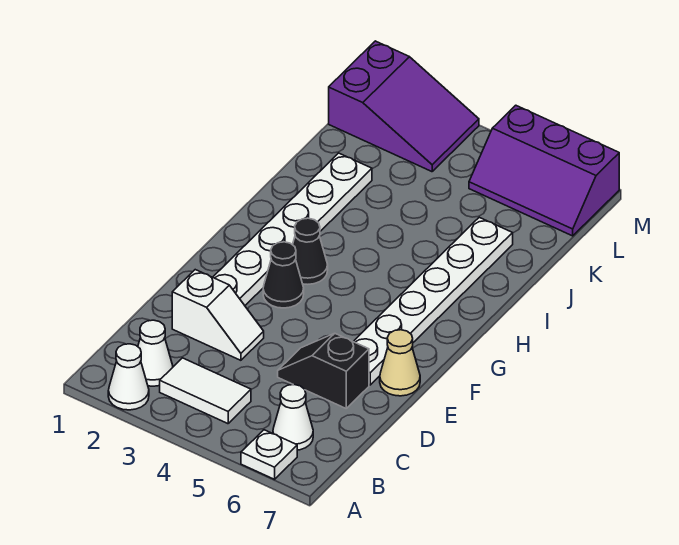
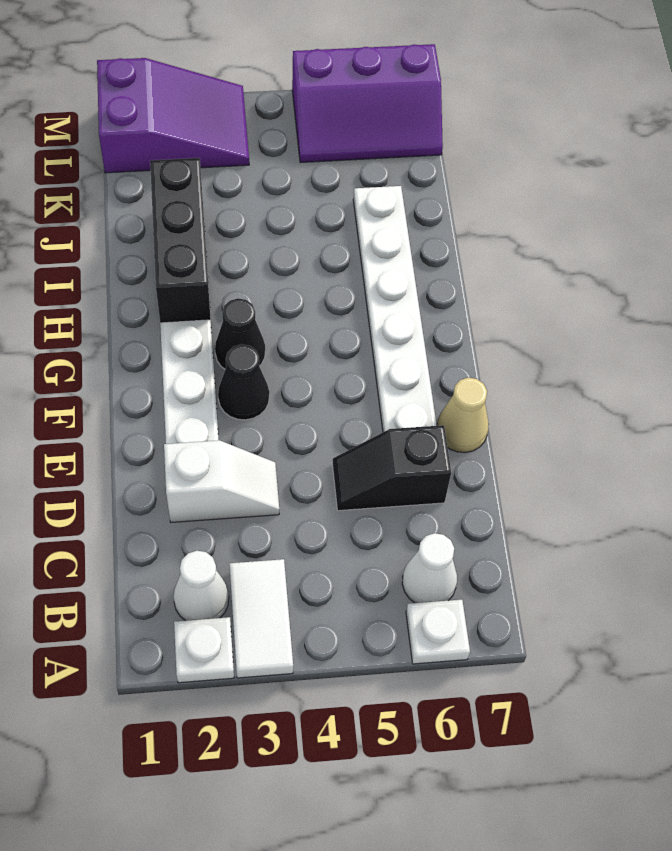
white 1x1 cone [108,344,149,410] -> white 1x1 plate [174,617,234,683]
white 1x2 tile [160,358,251,424] -> white 1x2 tile turned to [229,559,293,678]
none -> black 1x3 brick [150,158,211,323]

